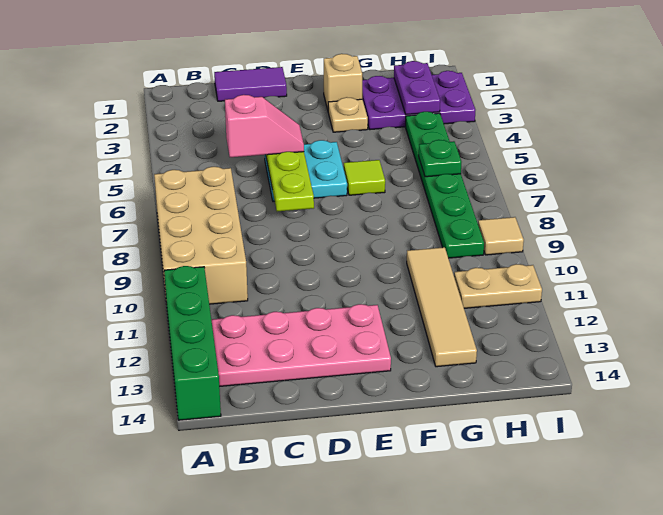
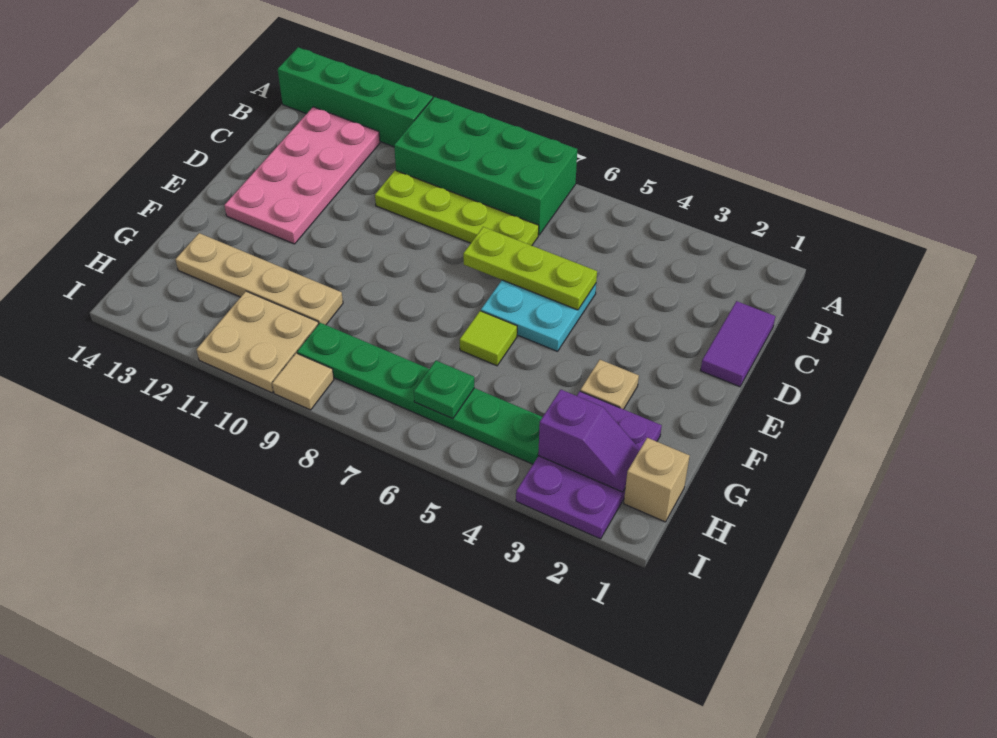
tan 2x4 brick [154,167,248,304] -> green 2x4 brick [394,97,577,235]
pink 1x2 slope [225,95,304,157] -> none
none -> lime 1x4 plate [375,170,539,246]
tan 1x1 brick [324,54,362,110] -> tan 1x1 brick moved to [624,438,690,522]
tan 1x4 tile [407,247,477,367] -> tan 1x4 plate [175,233,343,325]
purple 1x2 plate [394,61,440,115] -> purple 1x2 slope [538,390,640,492]
tan 1x2 plate [454,264,542,308] -> tan 2x2 plate [196,291,319,393]

